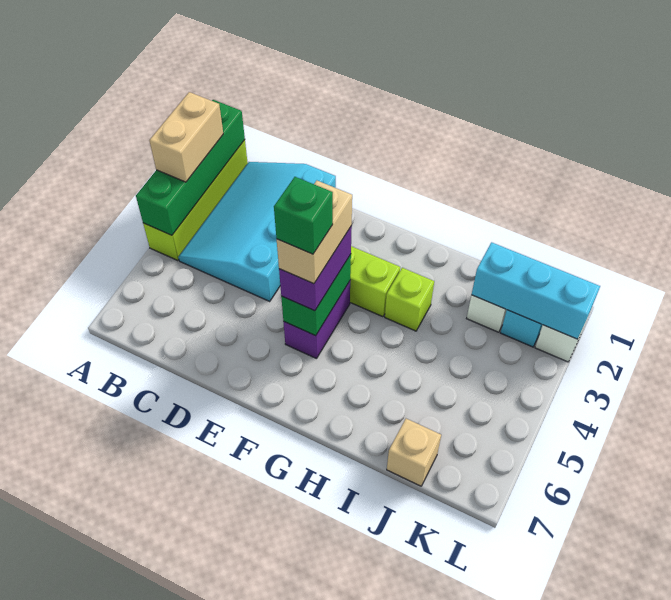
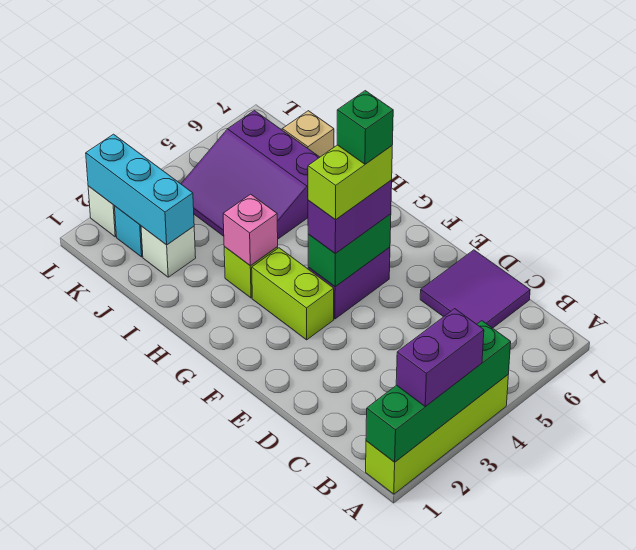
tan 1x2 brick [149,92,223,182] -> purple 1x2 brick [396,309,484,407]
cyan 3x4 slope [178,162,336,301] -> none
none -> purple 2x2 tile [420,250,530,328]
tan 1x2 brick [277,181,352,284] -> lime 1x2 brick [308,145,392,220]
none -> pink 1x1 brick [223,194,278,266]
none -> purple 3x3 slope [181,111,320,239]

